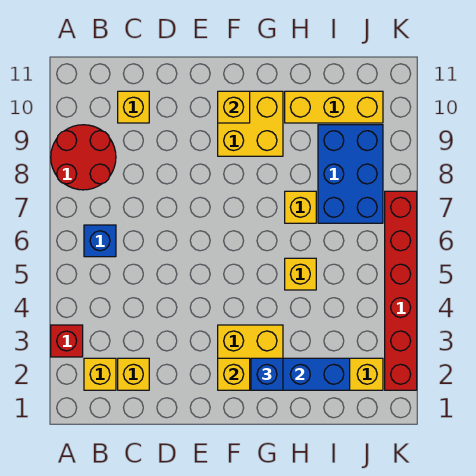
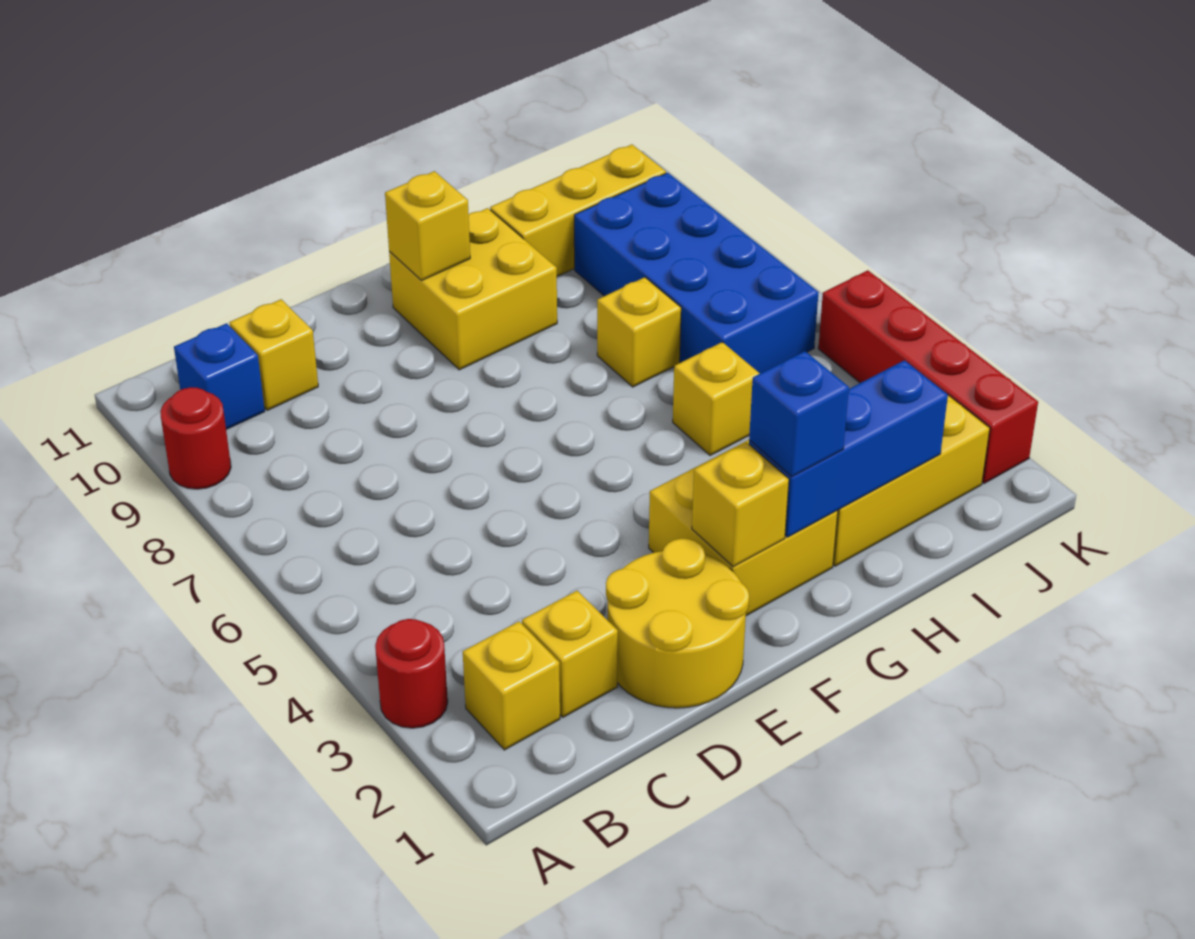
red 1x1 brick [51,325,83,357] -> red 1x1 round brick [375,619,448,728]
red 2x2 round brick [51,125,116,190] -> red 1x1 round brick [160,387,231,489]
blue 1x1 brick [84,225,116,257] -> blue 1x1 brick moved to [174,323,265,429]
none -> yellow 2x2 round brick [606,539,749,708]
blue 2x3 brick [318,125,383,223] -> blue 2x4 brick [574,173,819,373]
red 1x6 brick [385,191,417,390] -> red 1x4 brick [818,270,1038,483]

